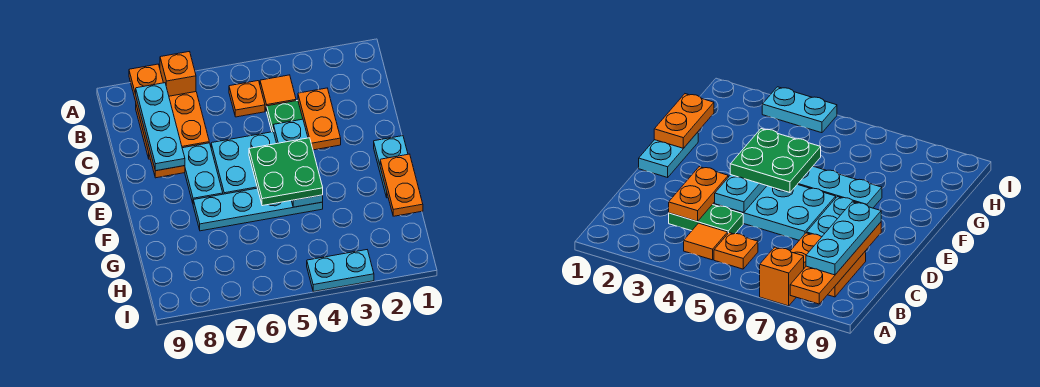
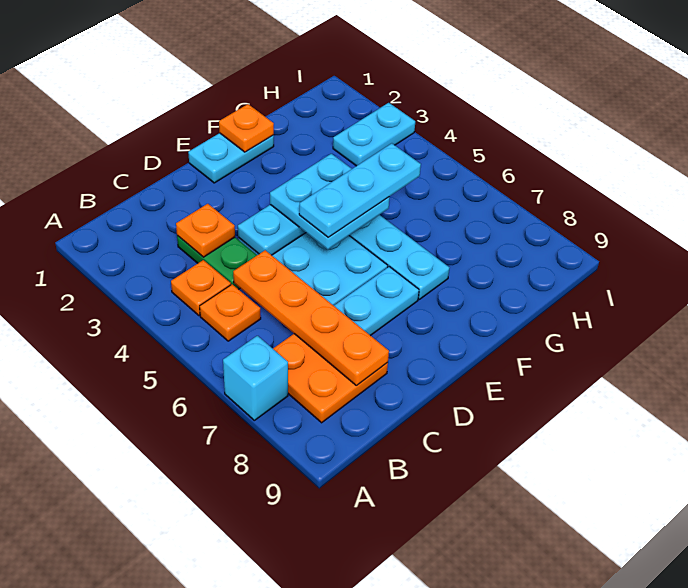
orange 1x1 brick [160,52,196,96] -> cyan 1x1 brick [223,336,288,420]
orange 1x4 plate [129,64,185,178] -> orange 1x4 plate turned to [233,250,389,386]
orange 1x1 tile [260,75,296,111] -> orange 1x1 plate [171,260,231,316]
cyan 1x3 plate [136,83,185,171] -> cyan 1x3 plate moved to [299,143,421,237]
orange 1x2 plate [298,88,341,150] -> orange 1x1 plate [176,204,235,257]
green 2x2 plate [249,138,323,206] -> cyan 2x2 plate [270,154,389,250]
orange 1x2 plate [380,154,423,216] -> orange 1x1 plate [219,104,274,152]
cyan 1x2 plate [307,250,374,292] -> cyan 1x2 plate turned to [333,103,415,166]

